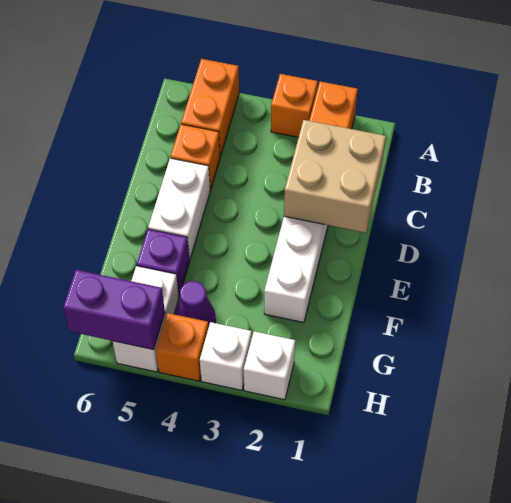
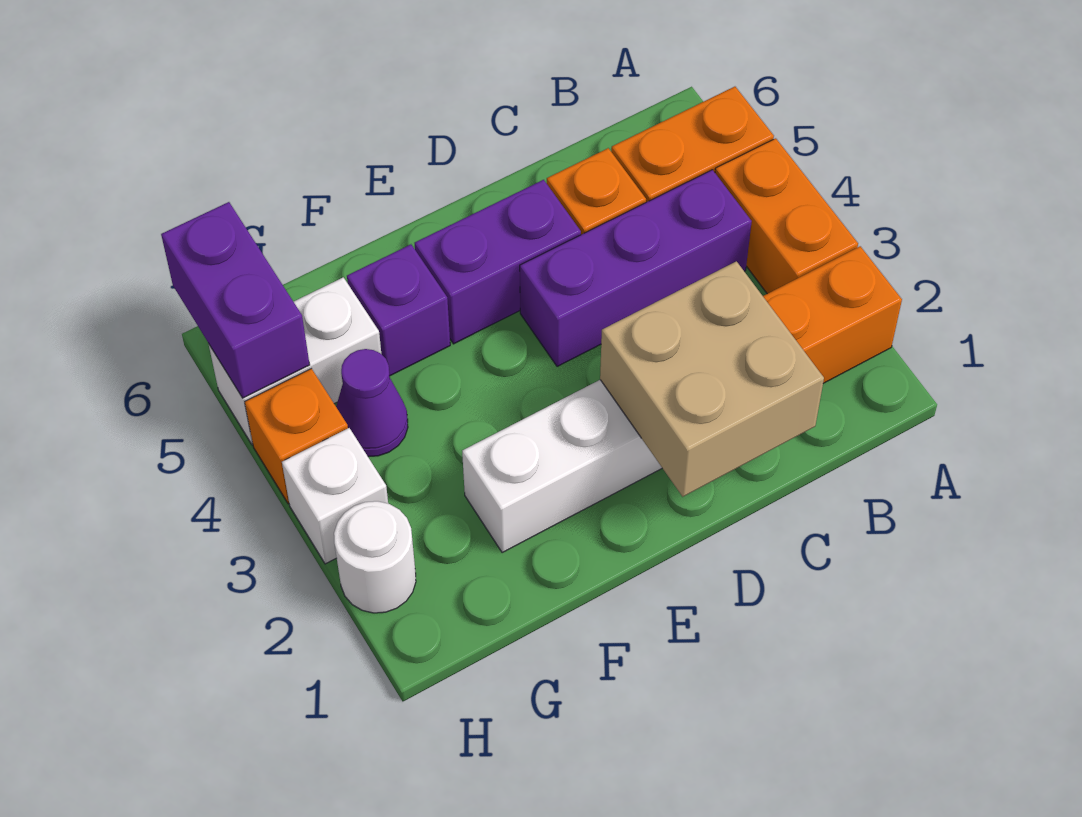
orange 1x1 brick [271,74,318,137] -> orange 1x2 brick [715,138,858,294]
none -> purple 1x3 brick [520,170,752,367]
white 1x2 brick [148,158,210,260] -> purple 1x2 brick [415,180,581,344]
white 1x1 brick [244,331,295,400] -> white 1x1 round brick [334,501,416,613]

